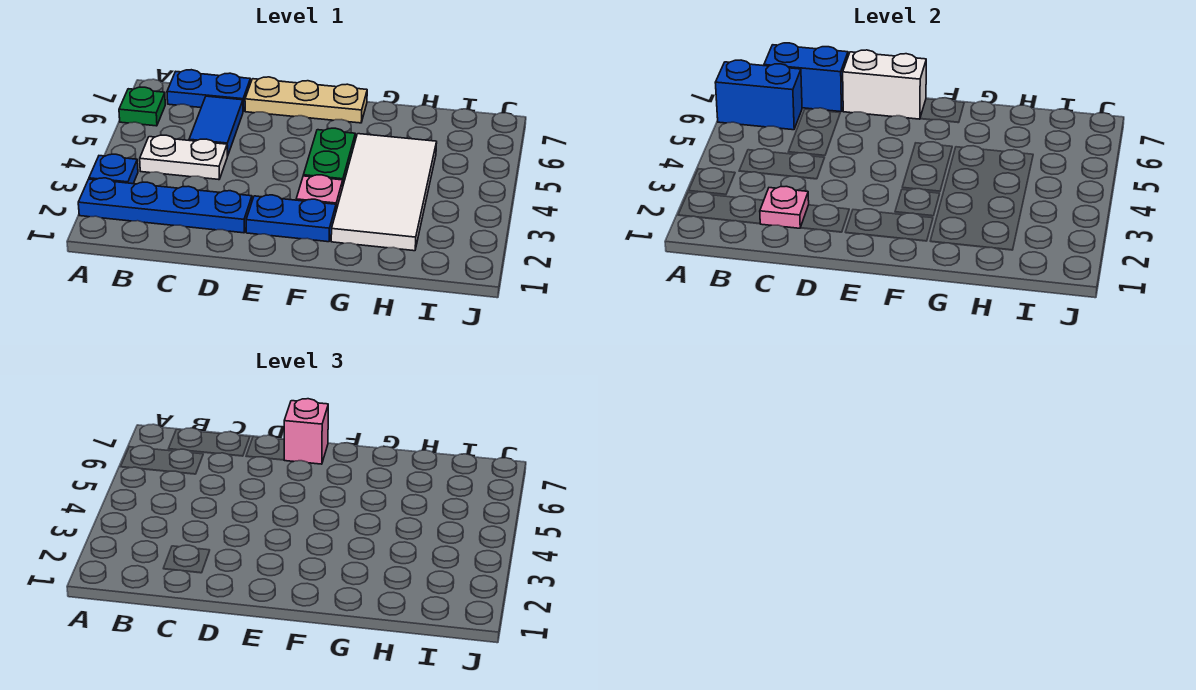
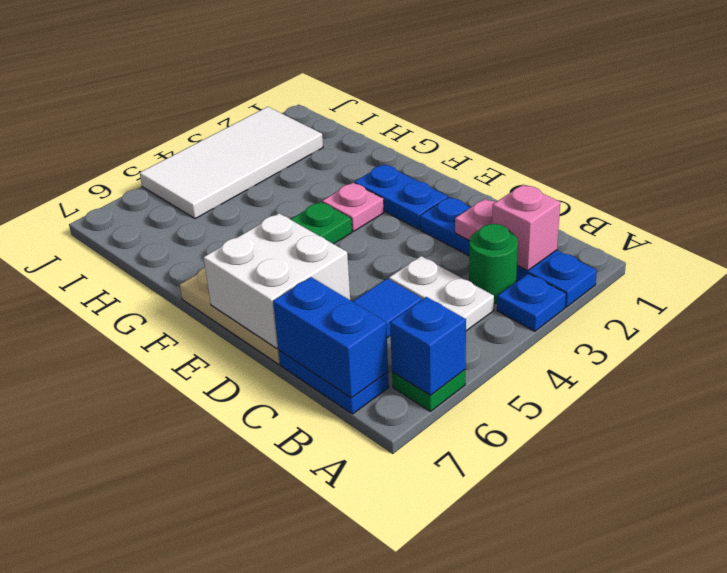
blue 1x2 brick [715,60,802,130] -> blue 1x1 brick [390,297,466,395]
none -> green 1x1 round brick [469,224,518,303]
white 1x2 brick [843,50,926,119] -> white 2x2 brick [204,213,350,349]
pink 1x1 brick [284,399,328,464] -> pink 1x1 brick moved to [492,185,560,271]
white 2x4 tile [331,134,437,251] -> white 2x4 tile moved to [140,107,323,219]

